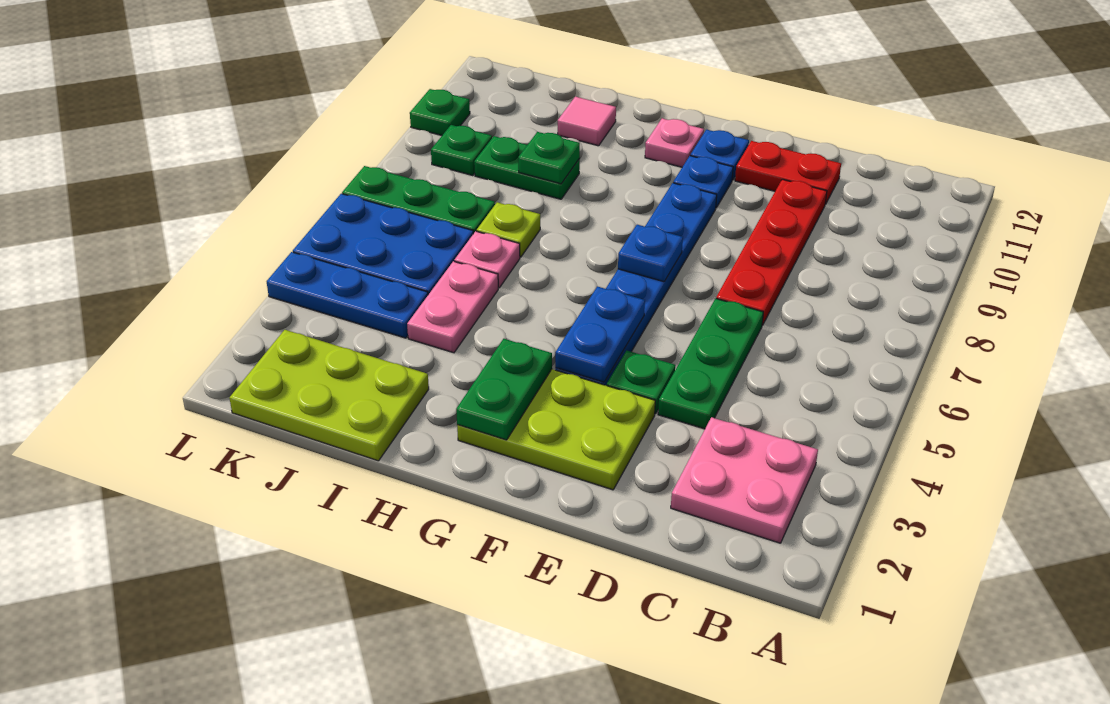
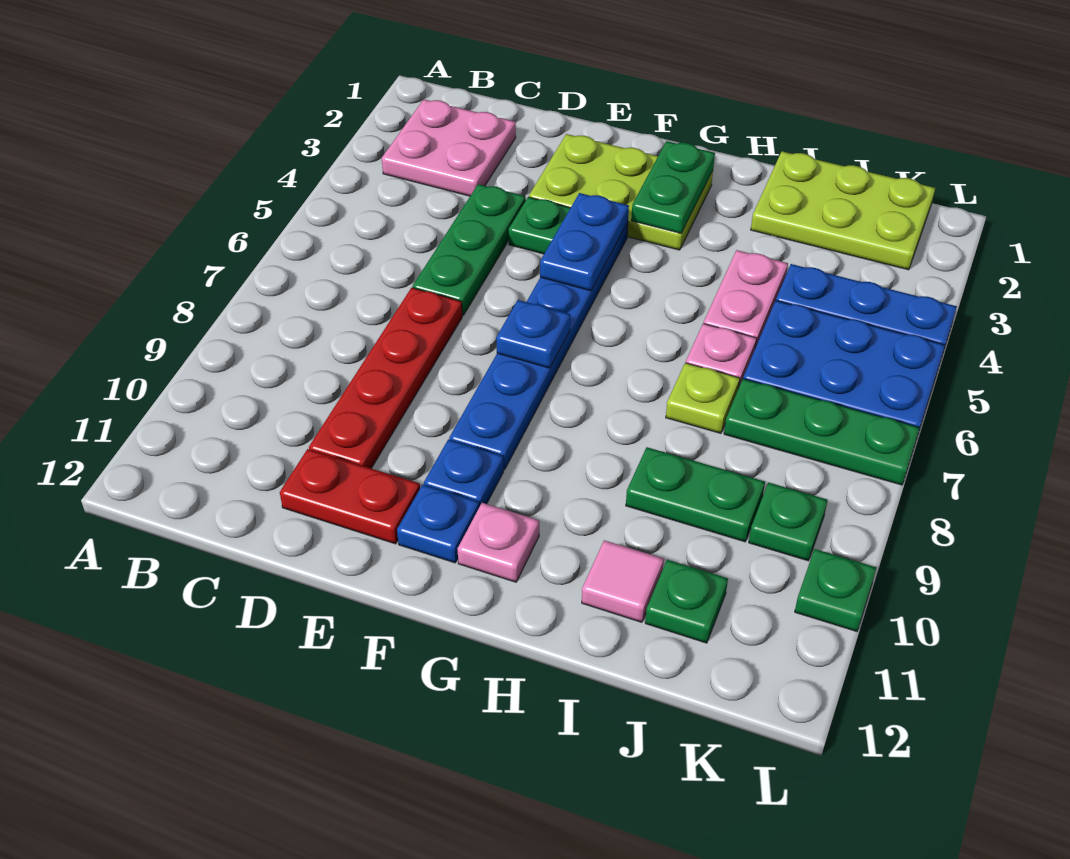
green 1x1 plate [518,132,580,184] -> green 1x1 plate moved to [645,560,728,643]

